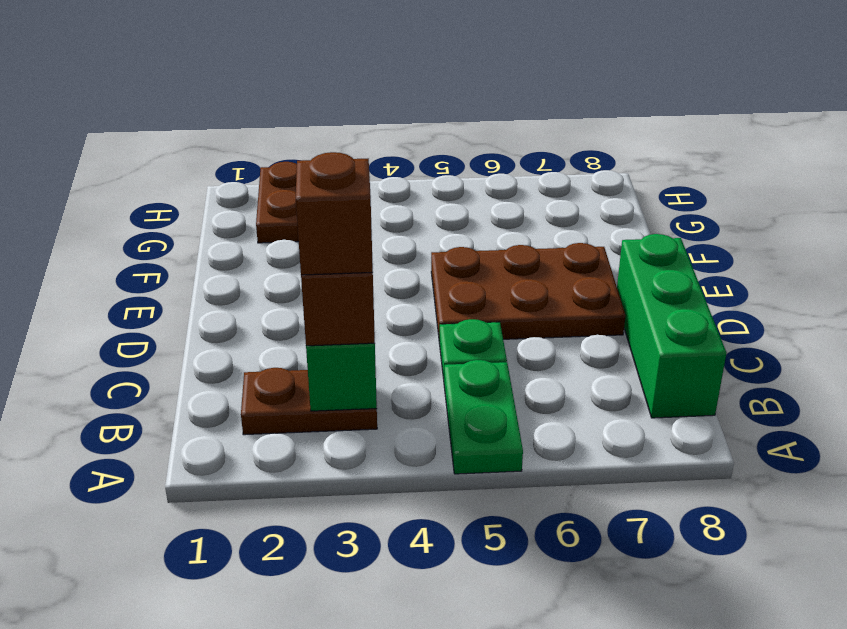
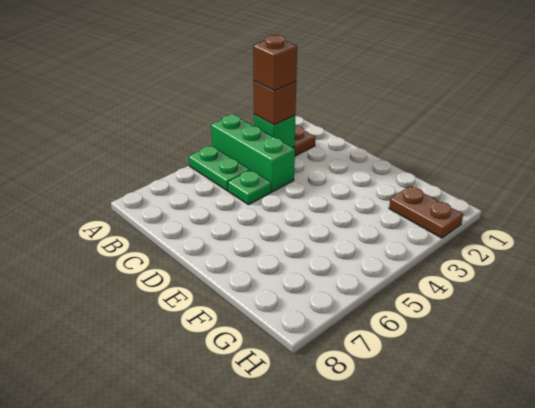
green 1x3 brick [617,234,726,418] -> green 1x3 brick moved to [211,115,295,192]
brown 2x3 plate [431,243,625,341] -> none

